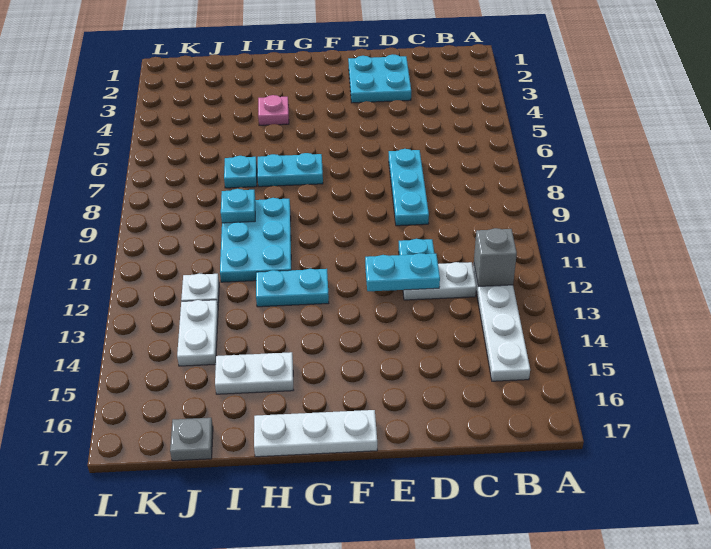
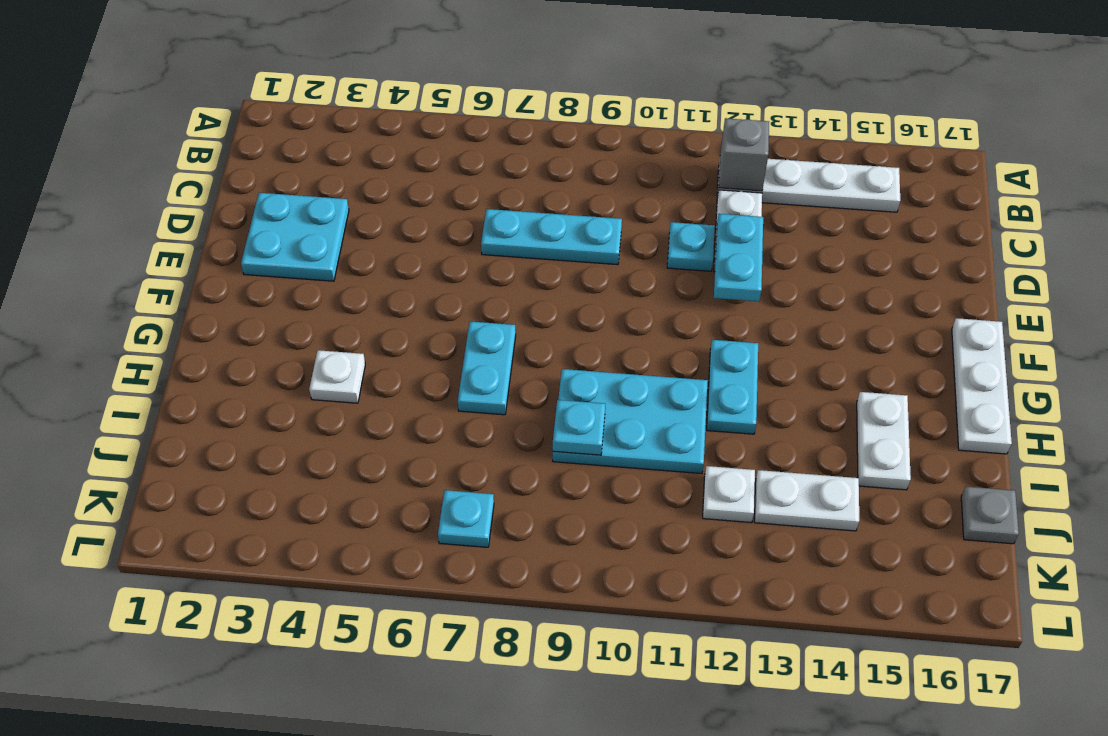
pink 1x1 plate [258,95,289,125] -> white 1x1 plate [309,350,365,403]
cyan 1x1 plate [224,156,257,188] -> cyan 1x1 plate moved to [438,490,494,547]

